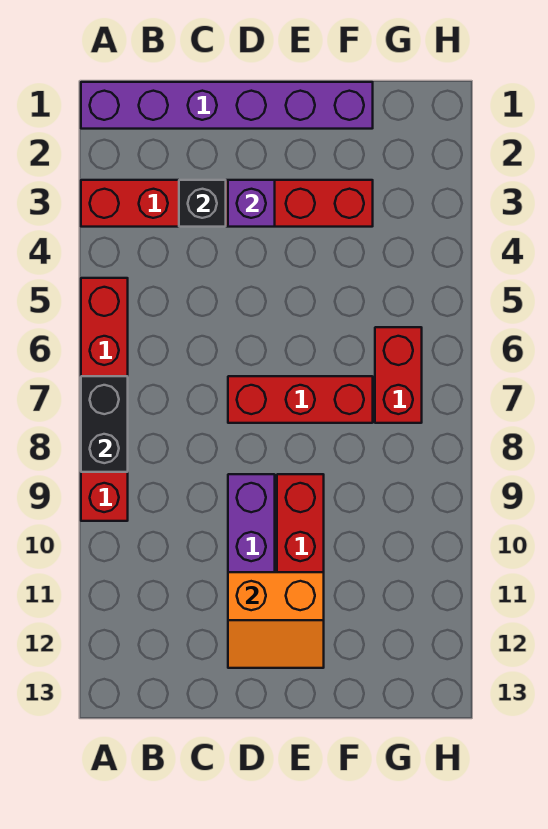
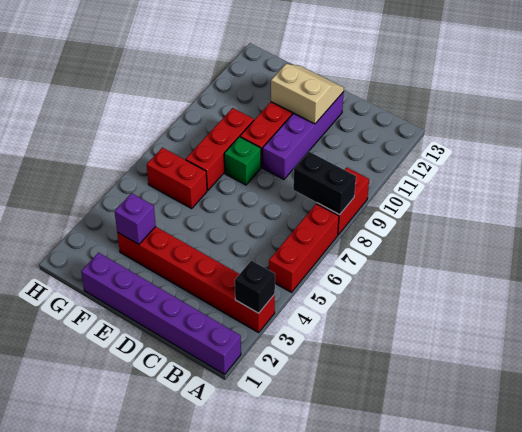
black 1x2 brick [81,376,128,472] -> black 1x2 brick turned to [293,152,356,215]
black 1x1 brick [179,180,226,227] -> black 1x1 brick moved to [235,260,275,313]
purple 1x1 brick [228,180,275,227] -> purple 1x1 brick moved to [115,193,156,244]
red 1x3 brick [228,376,373,423] -> red 1x3 brick turned to [186,108,254,191]
orange 2x2 slope [228,572,324,668] -> tan 2x2 slope [271,64,344,124]
none -> green 1x1 brick [224,137,261,185]
red 1x2 brick [375,327,422,423] -> red 1x2 brick turned to [147,148,207,208]

